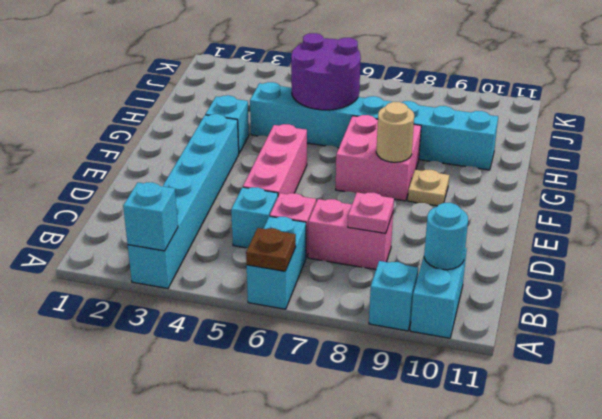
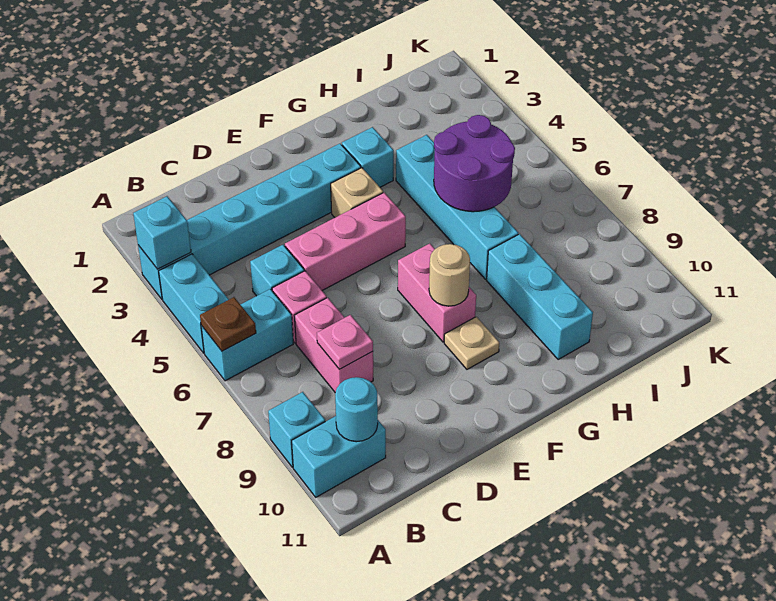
none -> cyan 1x2 brick [159,254,229,353]
none -> tan 1x1 brick [331,168,383,217]
pink 2x2 brick [336,115,421,201] -> pink 1x2 brick [398,243,476,342]

